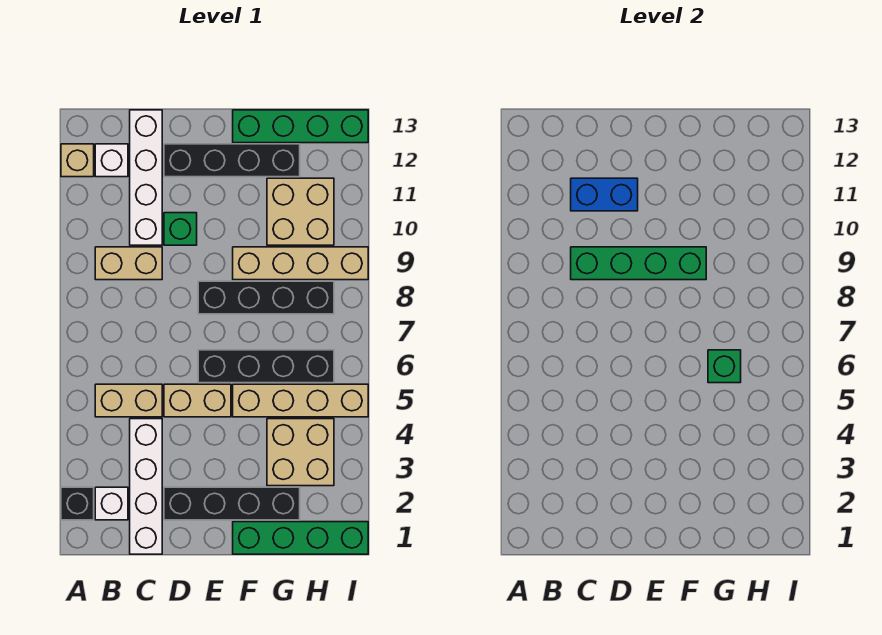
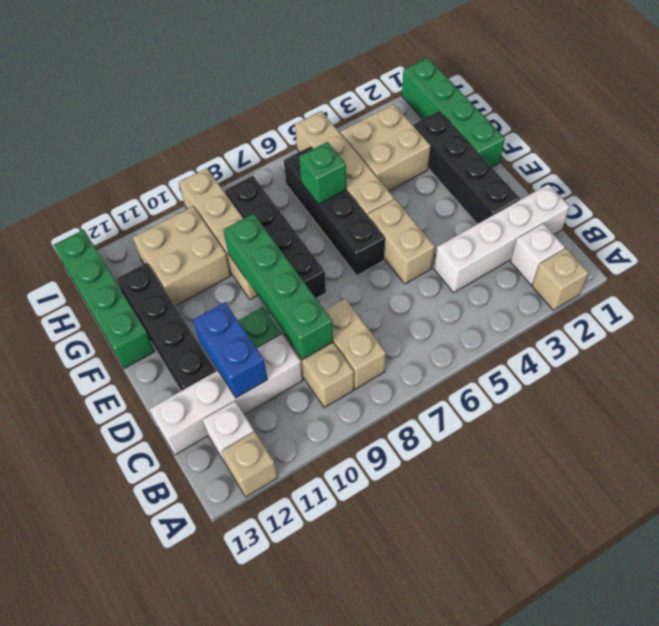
black 1x1 brick [61,487,94,520] -> tan 1x1 brick [532,248,588,310]
tan 1x2 brick [95,384,162,417] -> tan 1x2 brick moved to [325,299,386,389]

